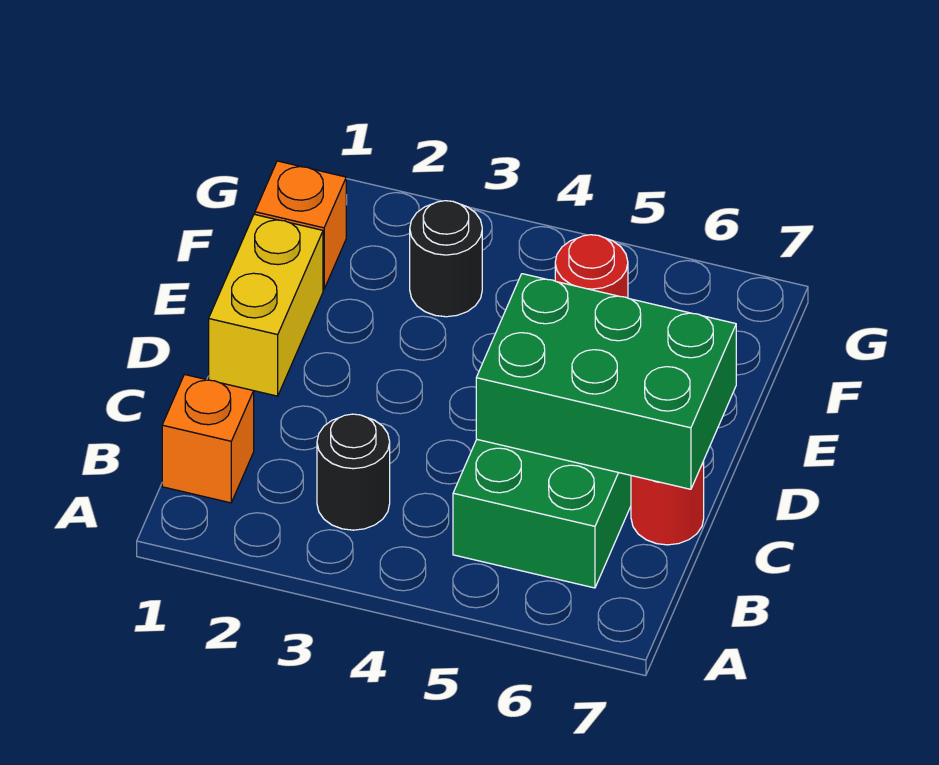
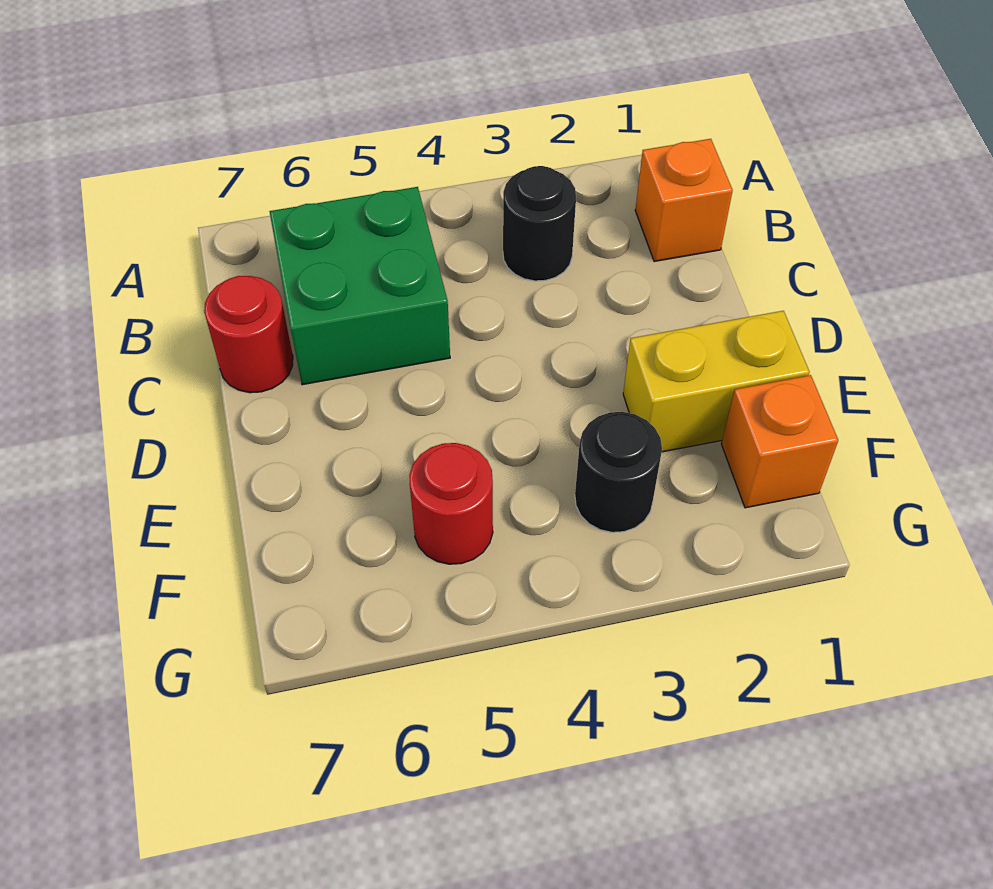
green 2x3 brick [476,274,736,489] -> none
yellow 1x2 brick [209,214,323,396] -> yellow 1x2 brick turned to [623,311,809,452]

